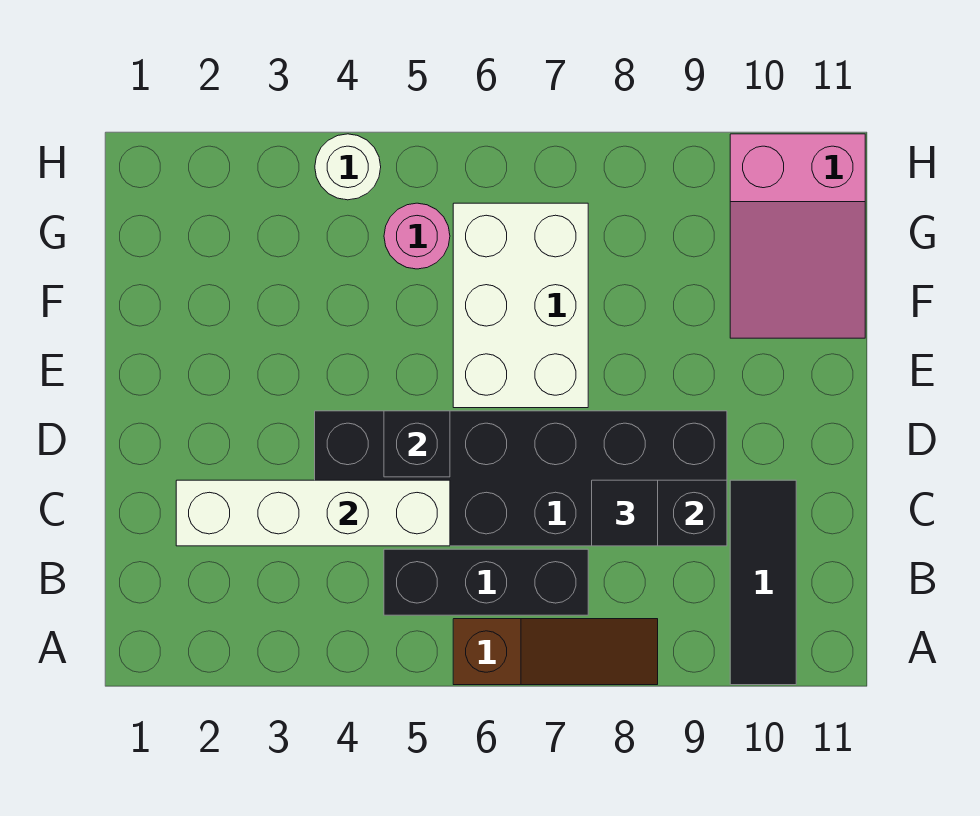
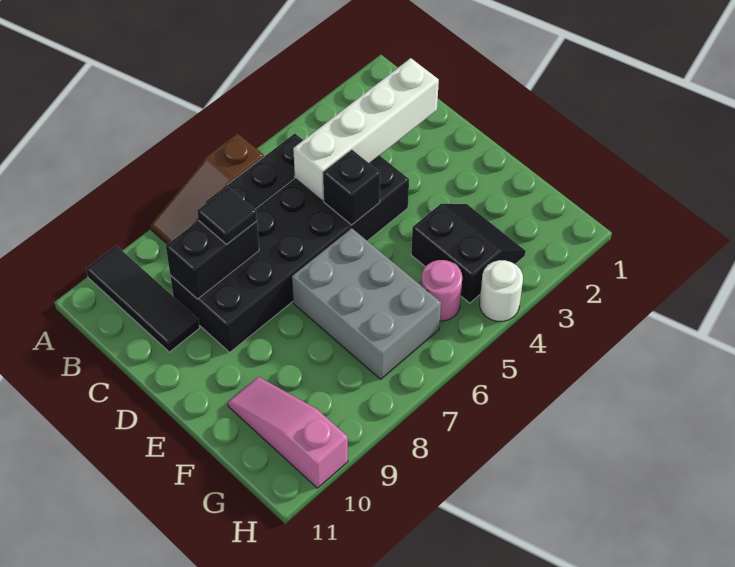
white 2x3 brick [453,203,588,408] -> grey 2x3 brick [292,228,441,379]
none -> black 2x2 slope [411,204,526,303]
pink 2x3 slope [730,134,865,338] -> pink 1x3 slope [228,377,348,488]

